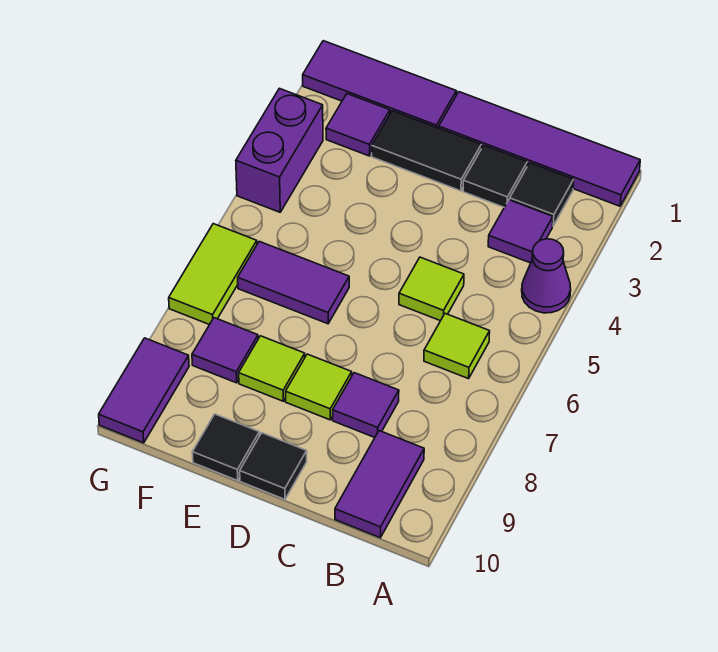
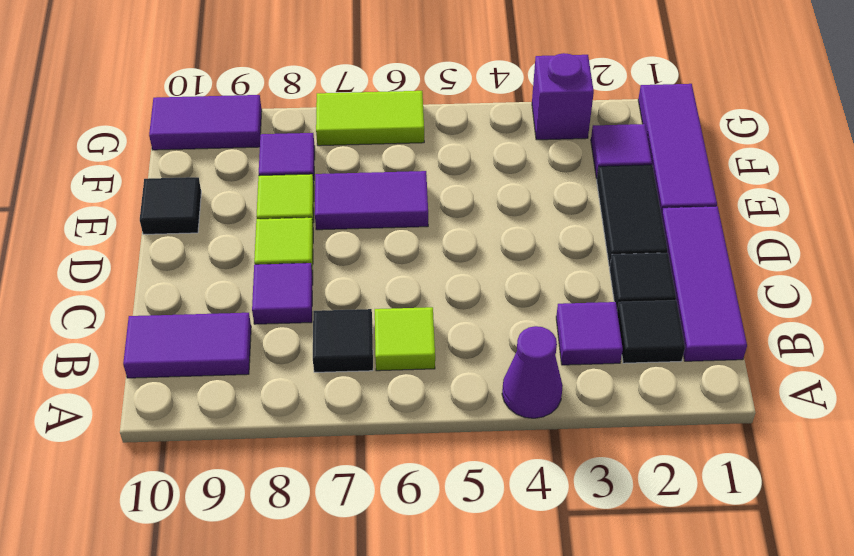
purple 1x4 tile [439,92,640,206] -> purple 1x3 tile [661,206,747,361]
lime 1x1 tile [399,257,464,321] -> none
black 1x1 tile [240,433,307,499] -> black 1x1 tile moved to [313,309,373,372]
purple 1x2 tile [238,241,349,324] -> purple 1x2 tile turned to [315,171,428,230]
purple 1x2 brick [236,88,323,212] -> purple 1x1 brick [532,53,594,140]

